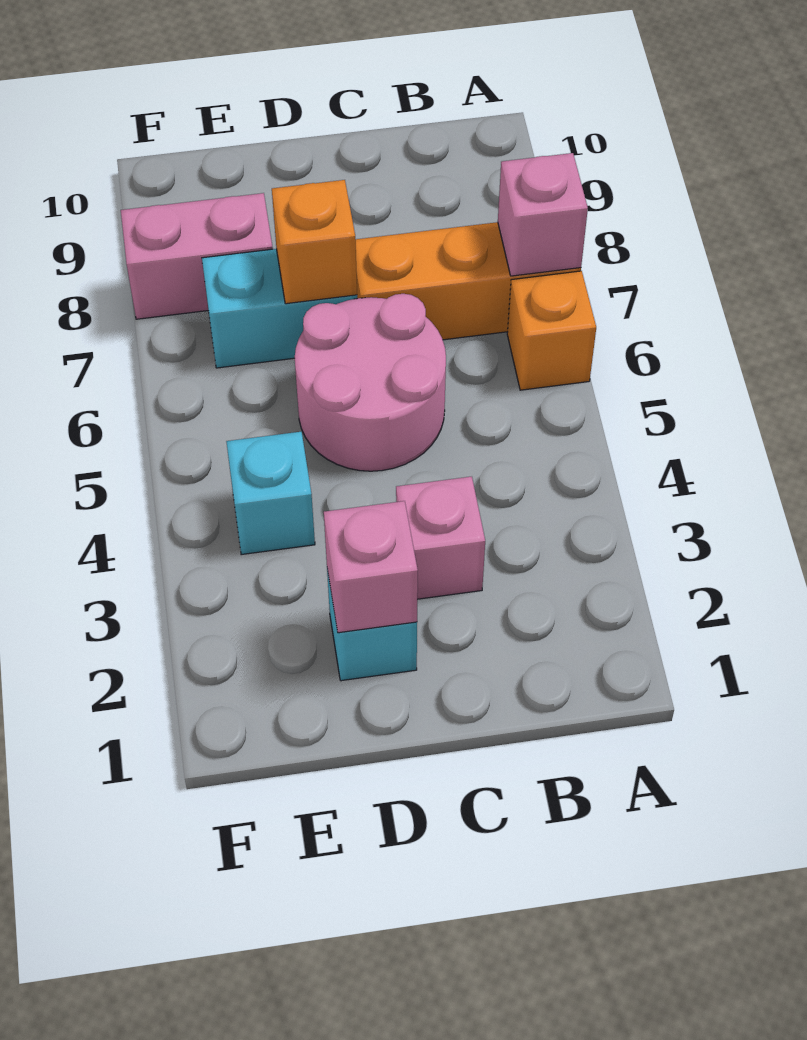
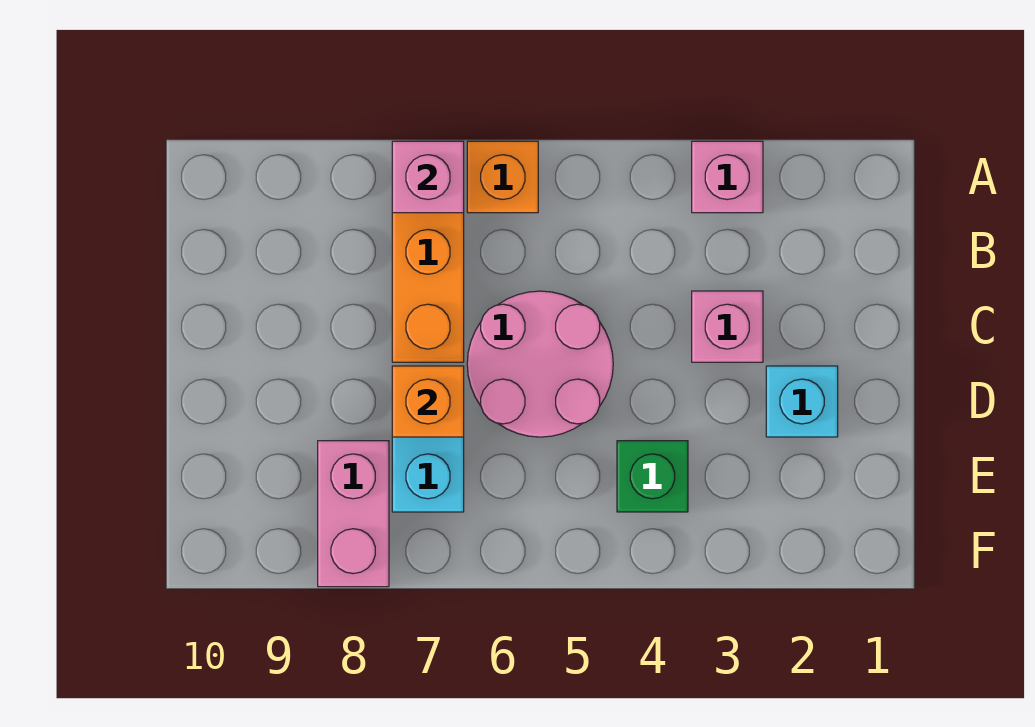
pink 1x1 brick [324,501,418,633] -> pink 1x1 brick moved to [692,141,763,213]
cyan 1x1 brick [226,432,315,555] -> green 1x1 brick [617,441,688,512]

